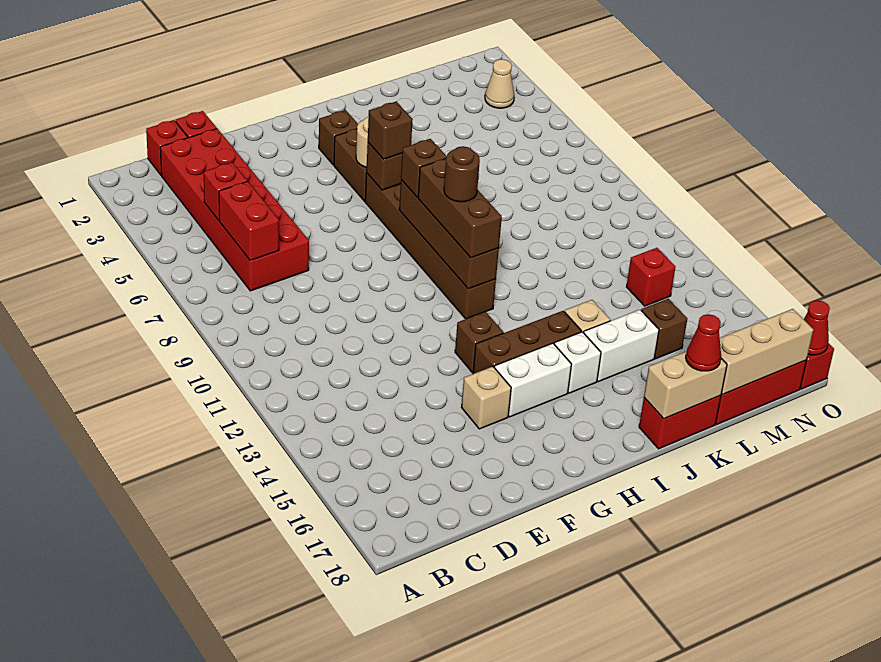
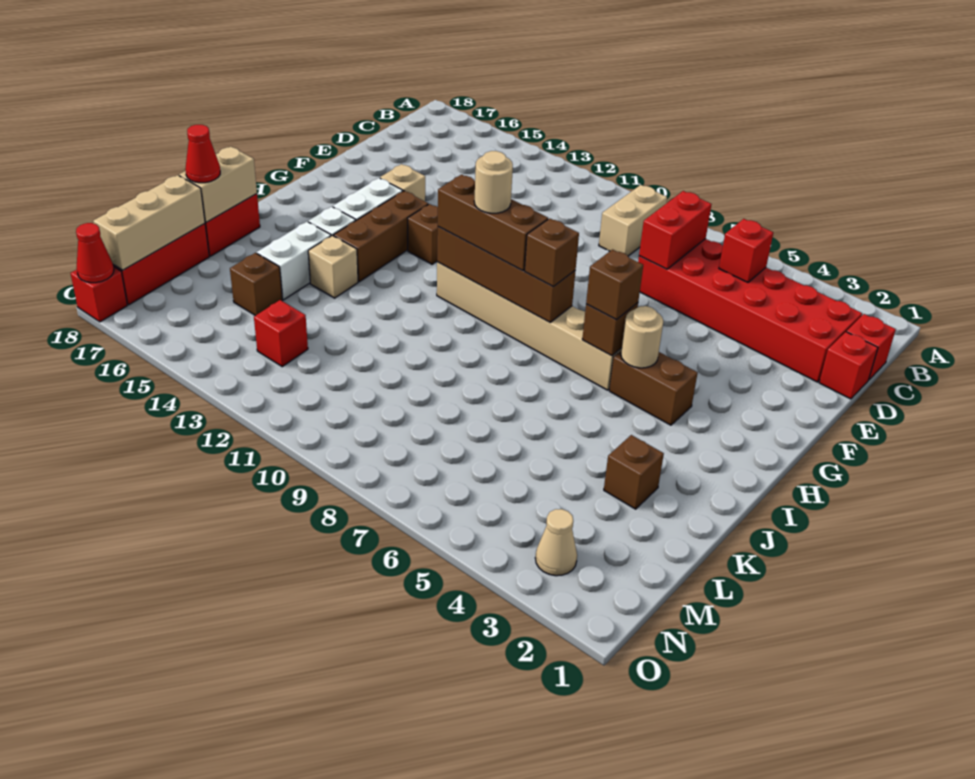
none -> tan 1x2 brick [599,185,667,256]
red 1x2 brick [219,181,279,261] -> red 1x2 brick turned to [639,191,712,269]
brown 1x1 brick [319,110,358,165] -> brown 1x1 brick moved to [604,435,664,509]
brown 1x6 brick [365,173,496,319] -> tan 1x6 brick [437,262,622,390]
brown 1x1 round brick [444,146,480,202] -> tan 1x1 round brick [474,151,513,213]

